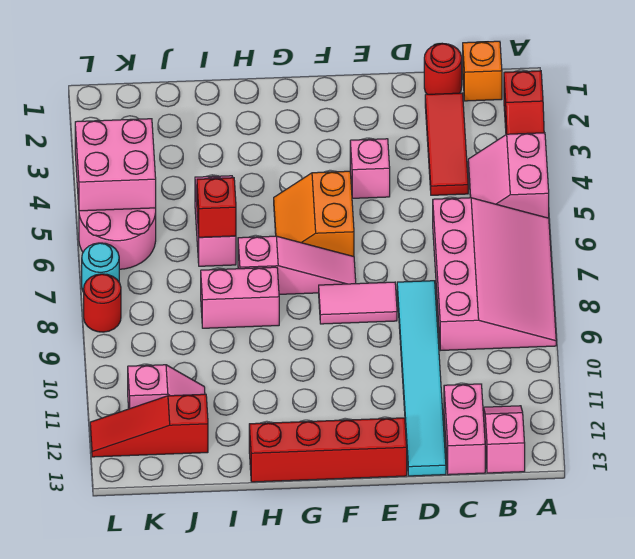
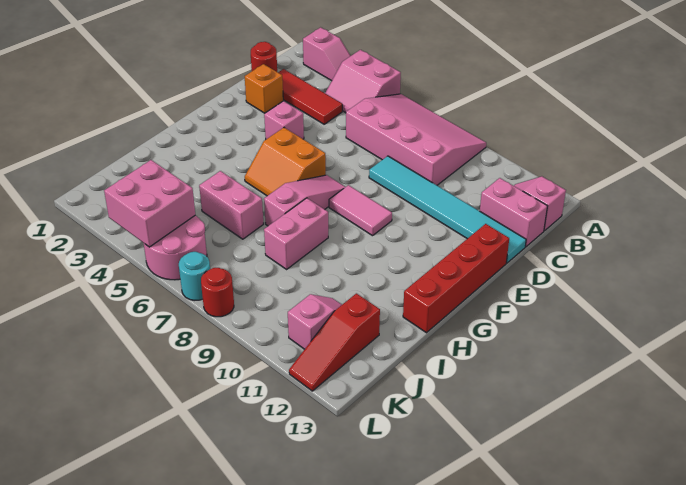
red 1x2 slope [504,71,544,134] -> pink 1x2 slope [303,27,350,81]
orange 1x1 brick [463,41,502,101] -> orange 1x1 brick moved to [245,64,283,113]
pink 1x2 tile [319,282,397,324] -> pink 1x2 tile turned to [329,185,392,236]
red 1x1 brick [197,178,236,237] -> none

